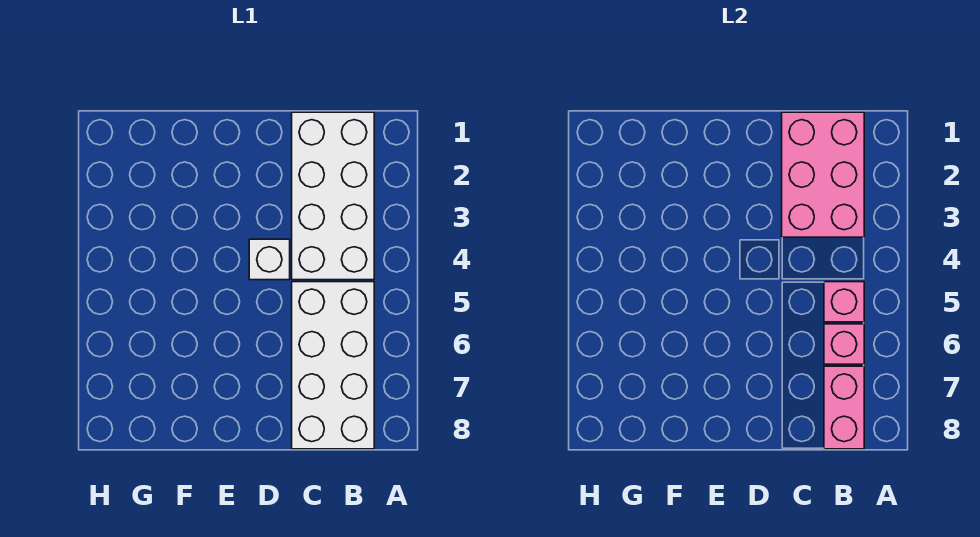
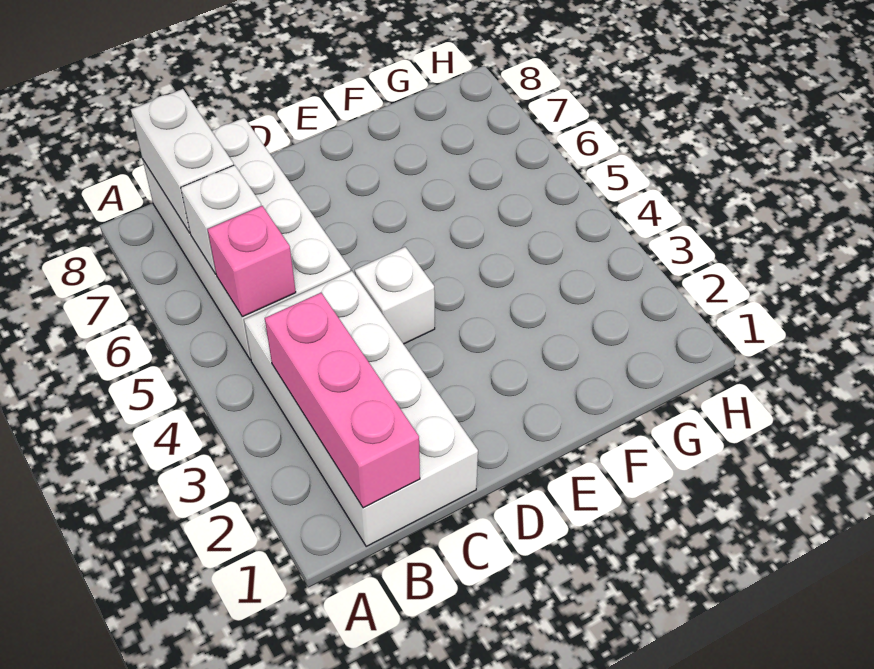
pink 2x3 brick [782,112,864,237] -> pink 1x3 brick [265,293,420,508]
pink 1x1 brick [824,324,864,364] -> white 1x1 brick [181,165,261,274]
pink 1x2 brick [824,366,864,449] -> white 1x2 brick [131,89,234,233]

